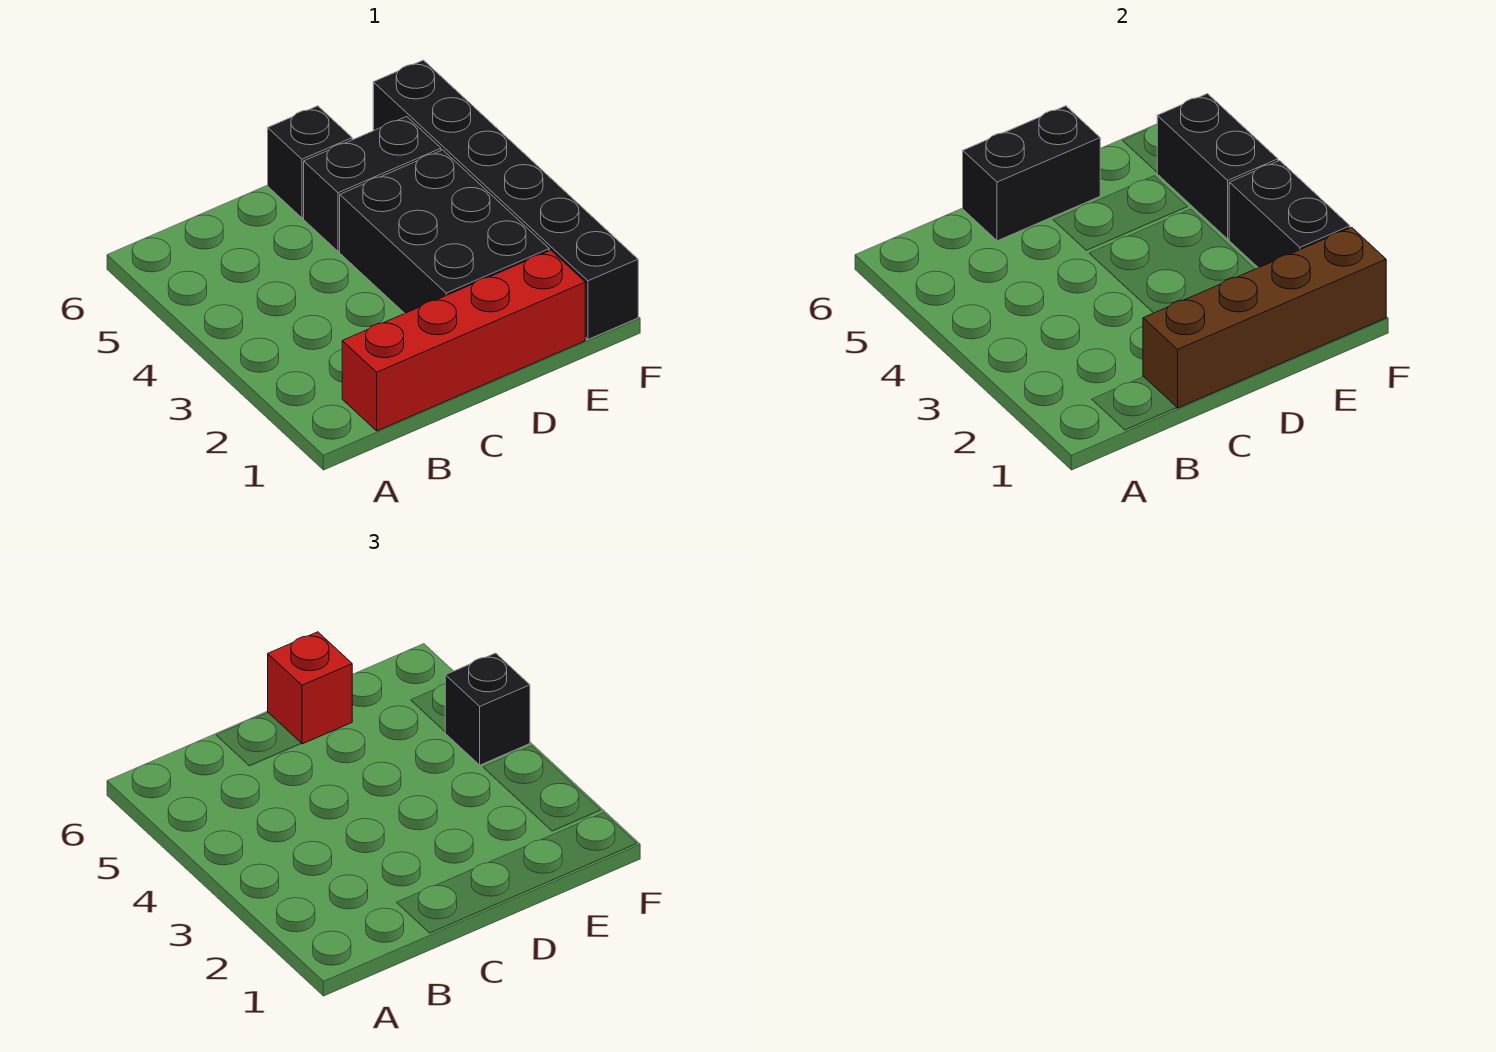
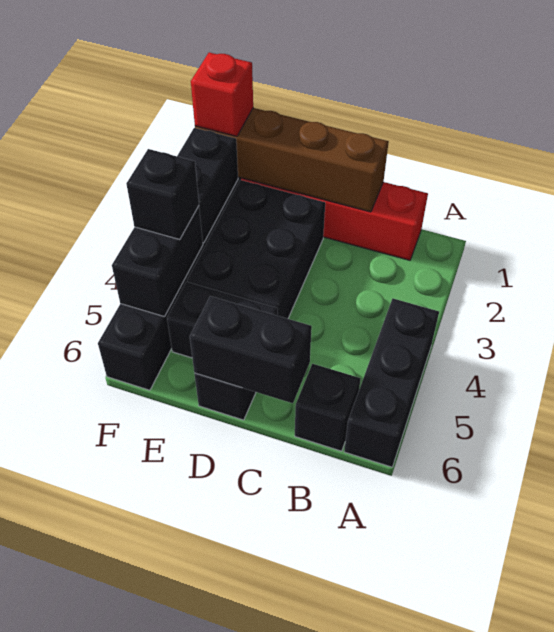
none -> black 1x3 brick [344,299,439,467]
none -> black 1x1 brick [295,364,361,451]
red 1x1 brick [268,632,352,744] -> red 1x1 brick moved to [191,52,253,136]

